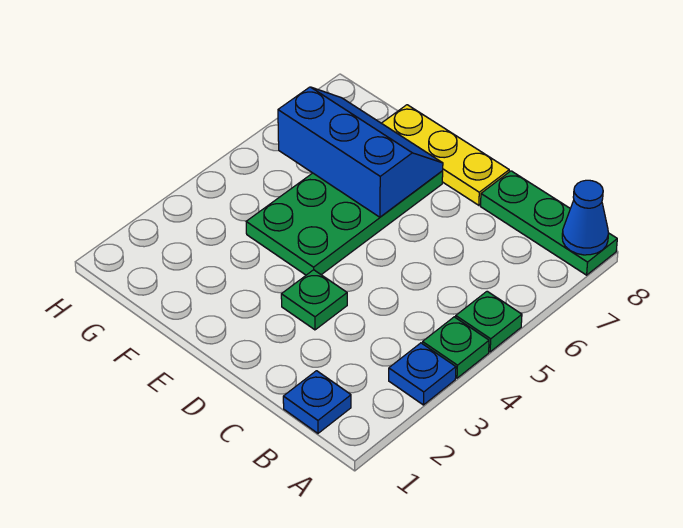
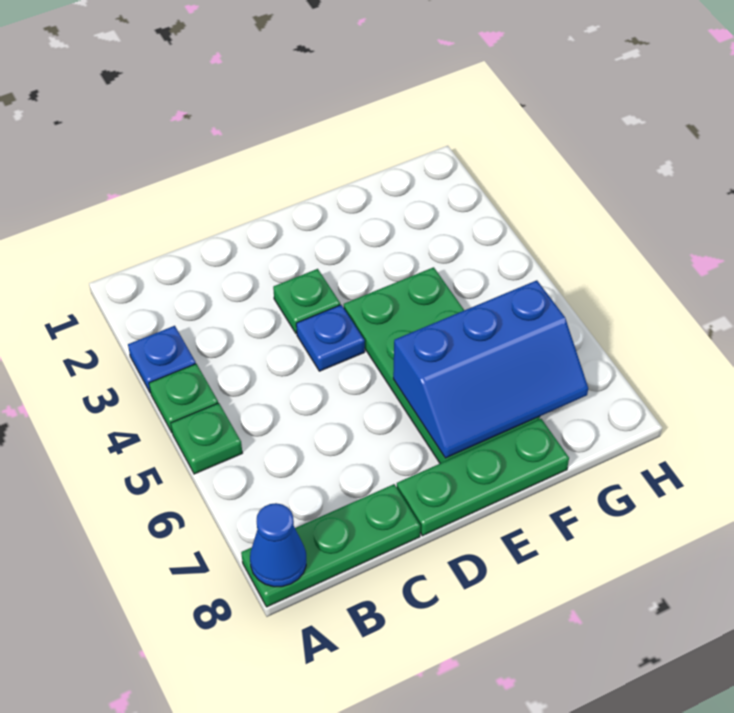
blue 1x1 plate [283,371,351,433] -> blue 1x1 plate moved to [296,305,365,371]
yellow 1x3 plate [382,105,509,205] -> green 1x3 plate [397,419,569,536]

